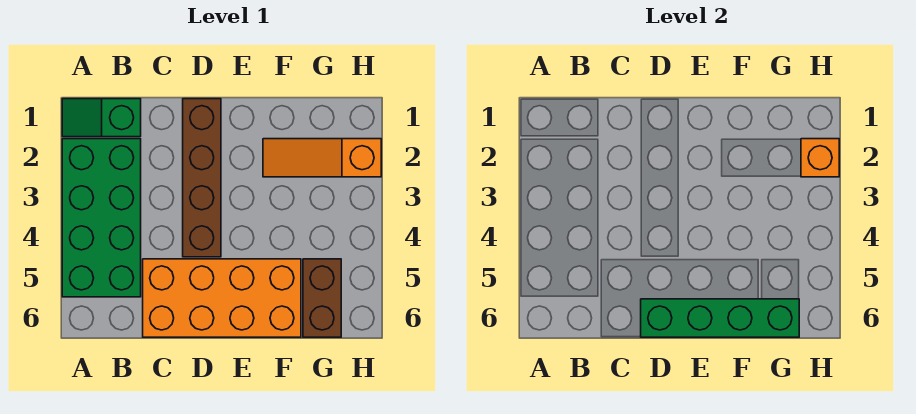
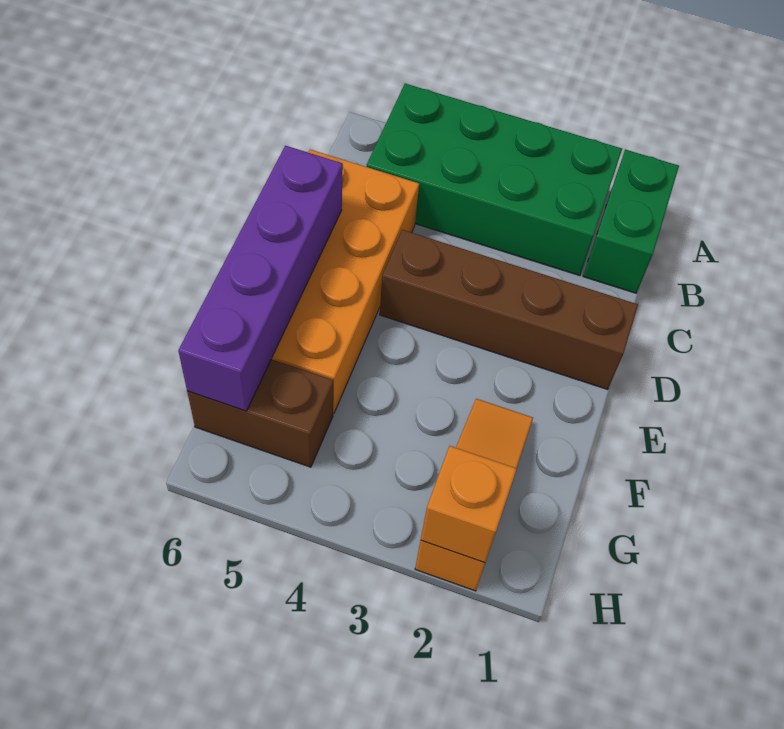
green 1x2 slope [62,99,141,137] -> green 1x2 brick [583,150,679,293]
green 1x4 brick [641,299,799,337] -> purple 1x4 brick [178,146,343,411]

